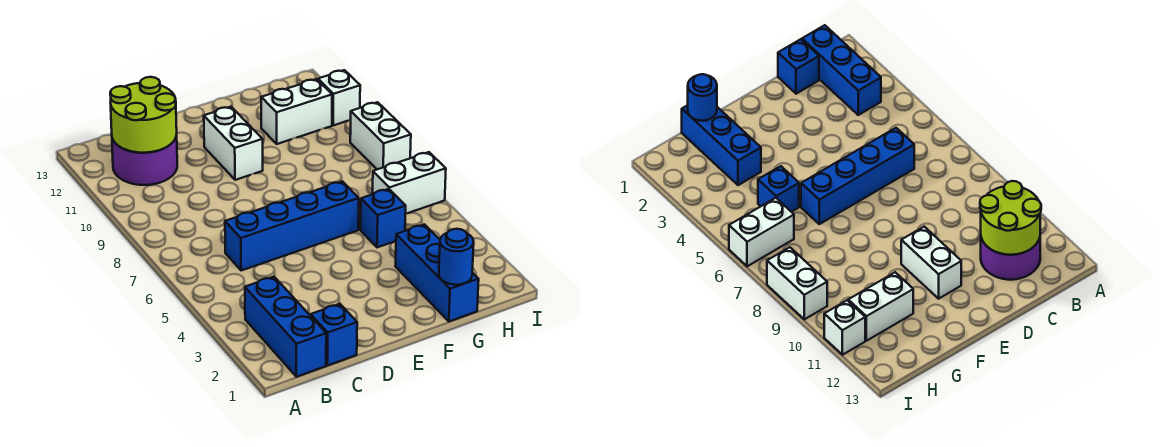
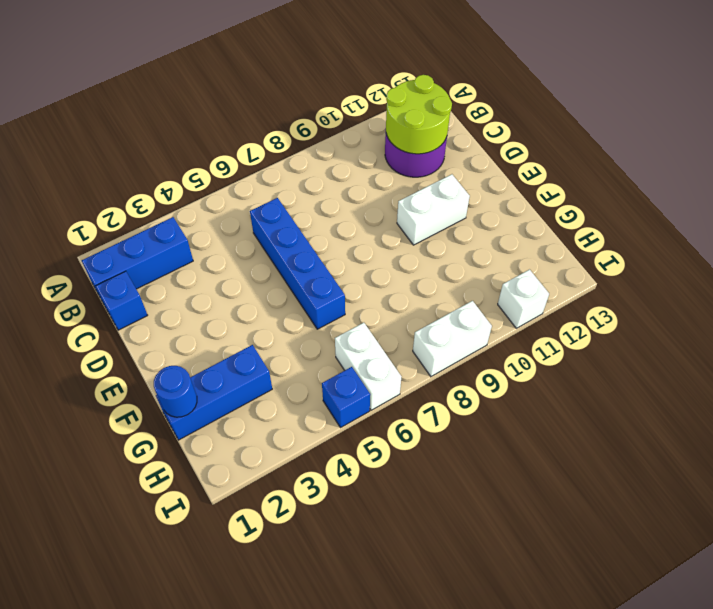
blue 1x1 brick [361,189,406,248] -> blue 1x1 brick moved to [322,367,370,428]
white 1x2 brick [261,79,332,144] -> none

